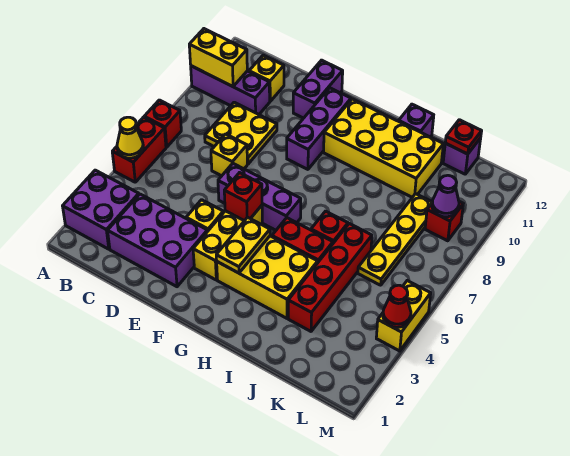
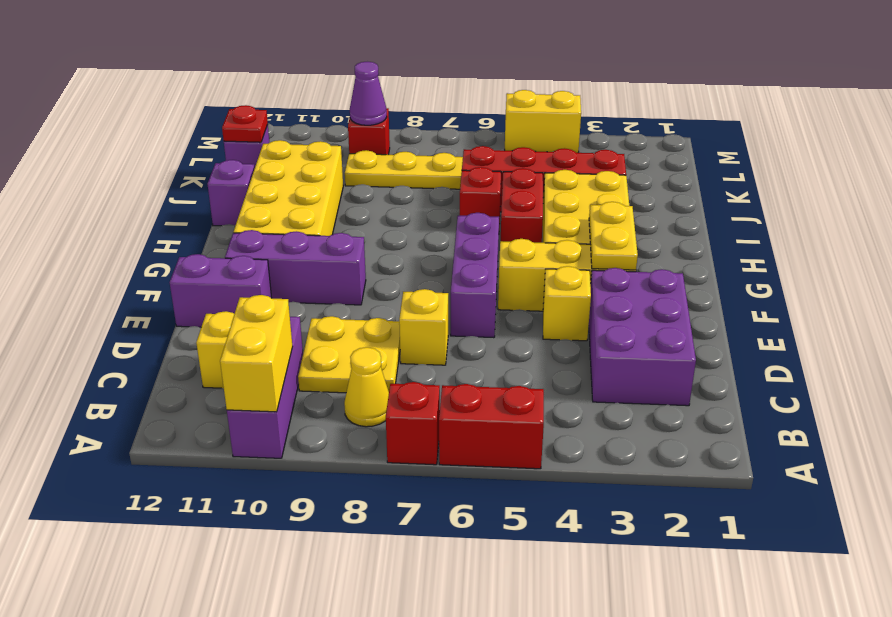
purple 2x2 brick [63,170,139,249] -> none
yellow 1x1 cone [117,117,143,158] -> yellow 1x1 cone moved to [344,347,389,427]
red 1x1 brick [224,173,262,221] -> none
yellow 1x2 plate [216,217,270,273] -> yellow 1x2 plate turned to [589,202,638,270]
red 1x1 cone [383,285,411,327] -> none

